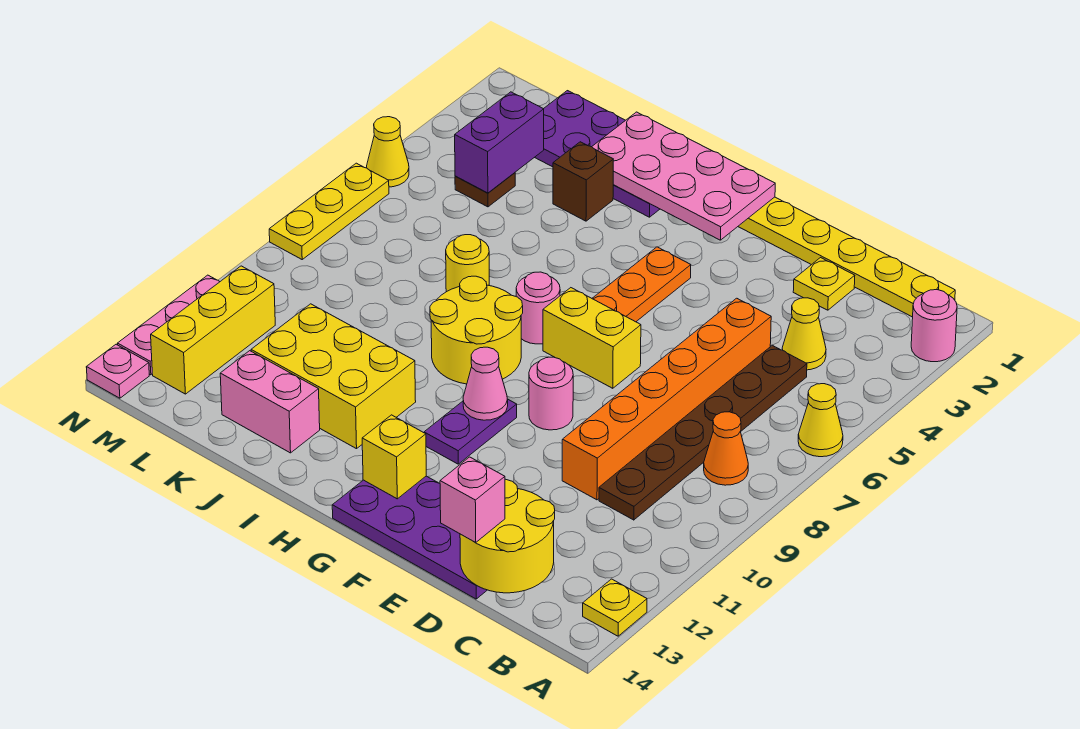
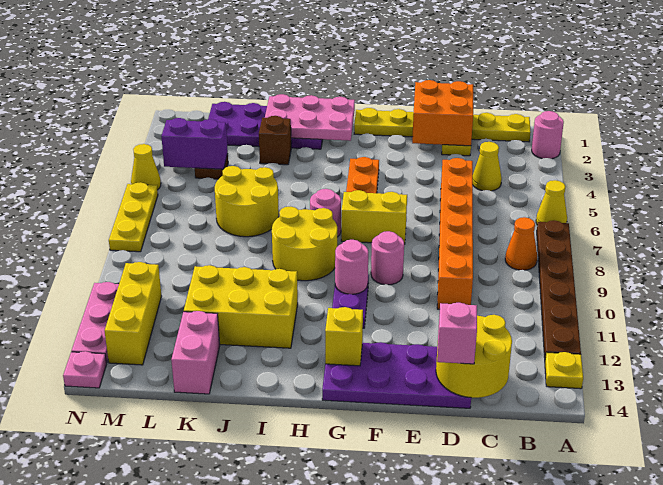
brown 1x6 plate [599,345,807,520] -> brown 1x6 plate moved to [537,220,581,358]
none -> orange 2x2 brick [412,80,473,146]
pink 2x4 plate [592,112,775,240] -> pink 2x3 plate [265,94,355,141]
pink 1x1 cone [463,347,508,420] -> pink 1x1 round brick [335,240,368,294]
yellow 1x1 round brick [446,235,489,292] -> yellow 2x2 round brick [215,166,279,237]
pink 1x2 brick [220,351,320,453] -> pink 1x2 brick turned to [171,311,220,394]
purple 1x2 brick [455,92,544,193] -> purple 1x2 brick turned to [161,118,228,169]

